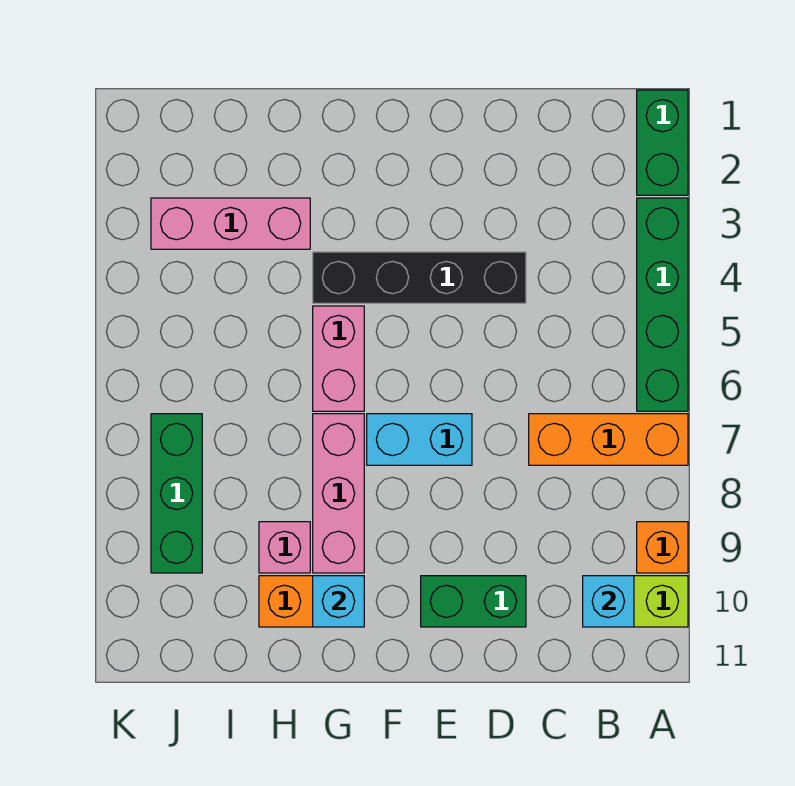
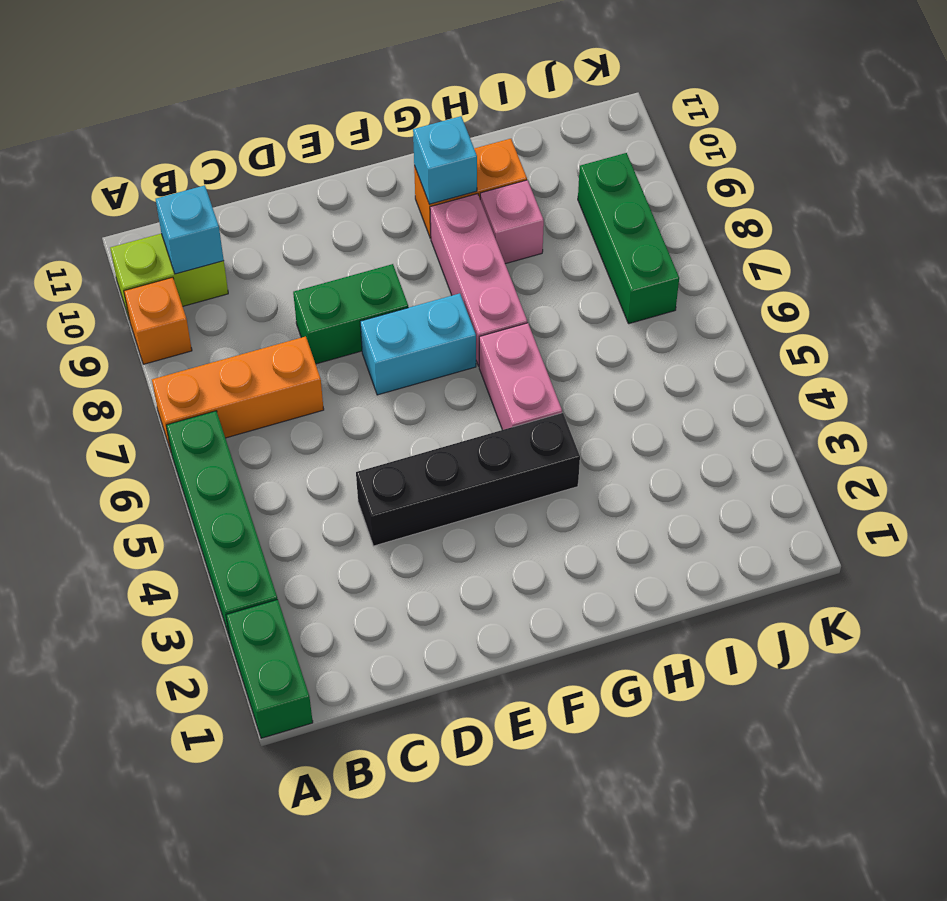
green 1x2 brick [421,576,526,627] -> green 1x2 brick moved to [293,264,408,364]
pink 1x3 brick [151,198,310,249] -> none

